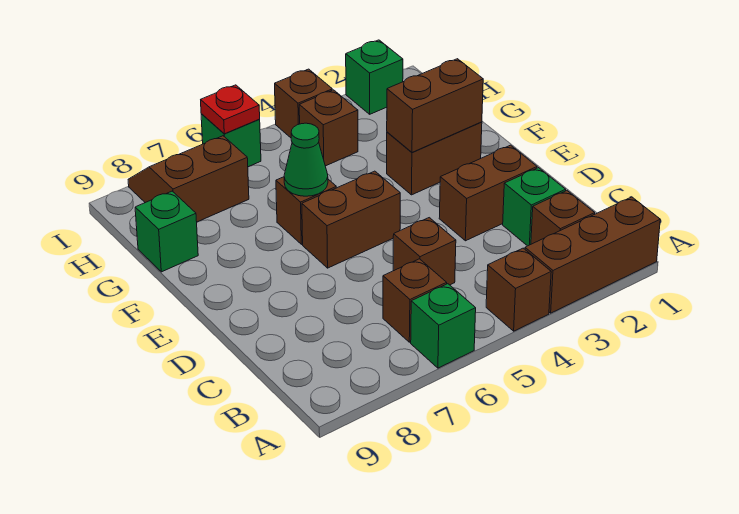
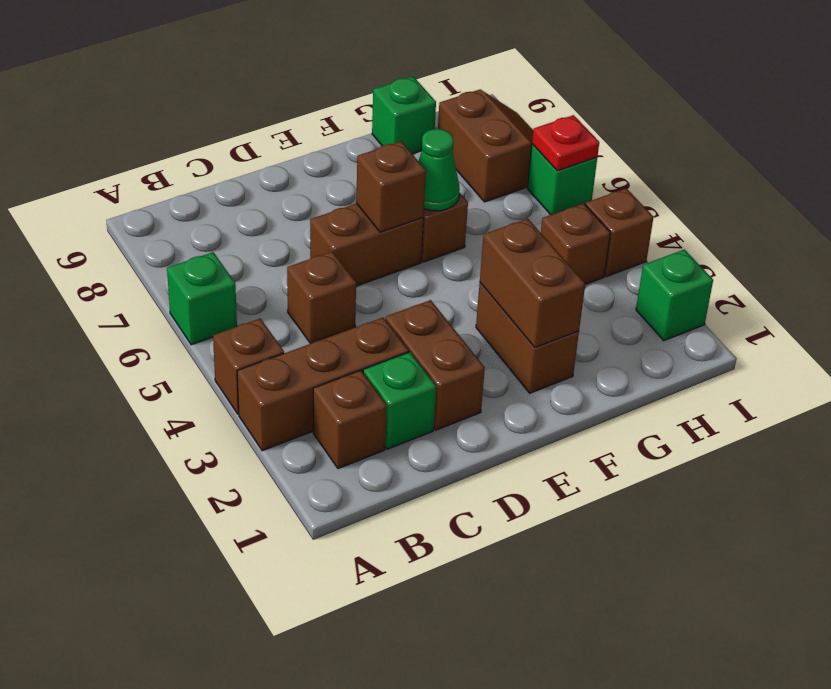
brown 1x3 brick [525,197,660,313] -> brown 1x3 brick turned to [237,318,409,451]
brown 1x1 brick [383,259,447,342] -> brown 1x1 brick moved to [356,142,426,232]
brown 1x2 brick [302,171,400,268] -> brown 1x2 brick turned to [310,203,423,286]

